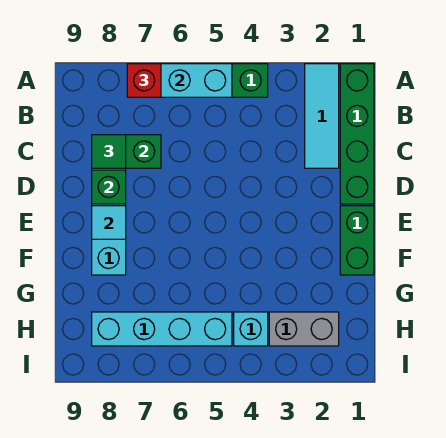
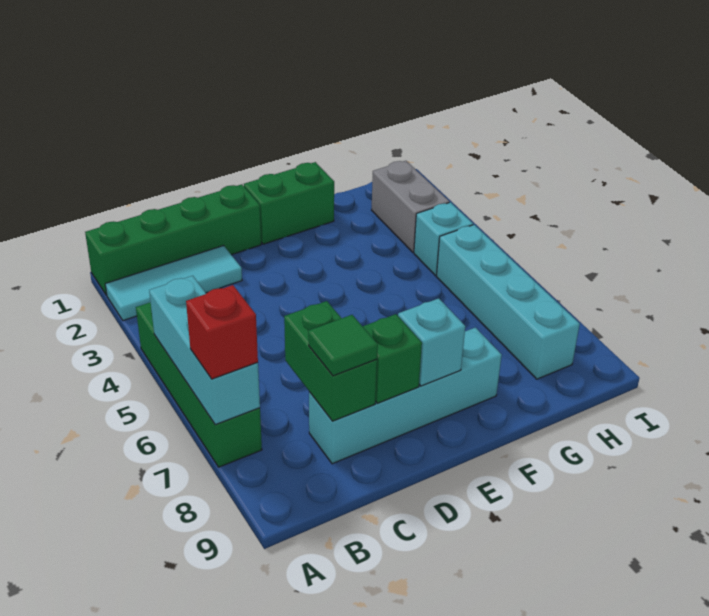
cyan 1x1 tile [92,206,126,239] -> cyan 1x1 brick [398,298,465,386]

